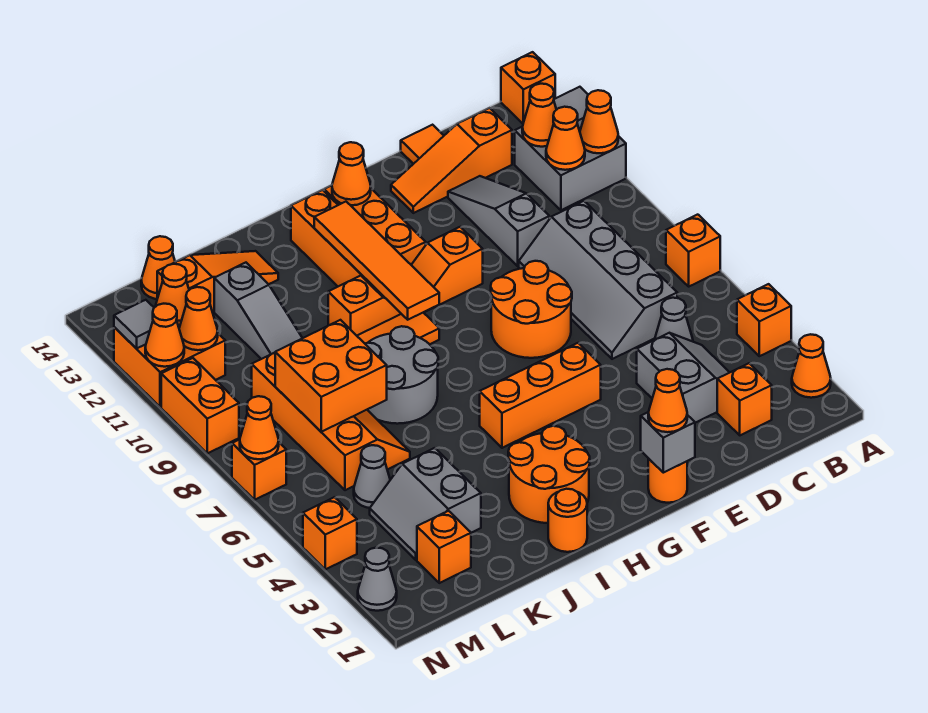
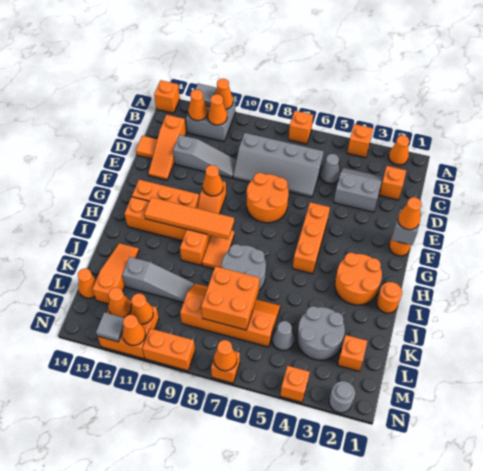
grey 1x3 slope [448,176,549,266] -> grey 1x3 slope turned to [173,135,236,178]
orange 1x1 cone [332,142,371,205] -> orange 1x1 cone moved to [203,165,223,196]
grey 2x2 slope [370,448,481,560] -> grey 2x2 round brick [297,306,345,360]
grey 1x1 cone [358,548,397,611] -> grey 1x1 round brick [329,381,355,413]

